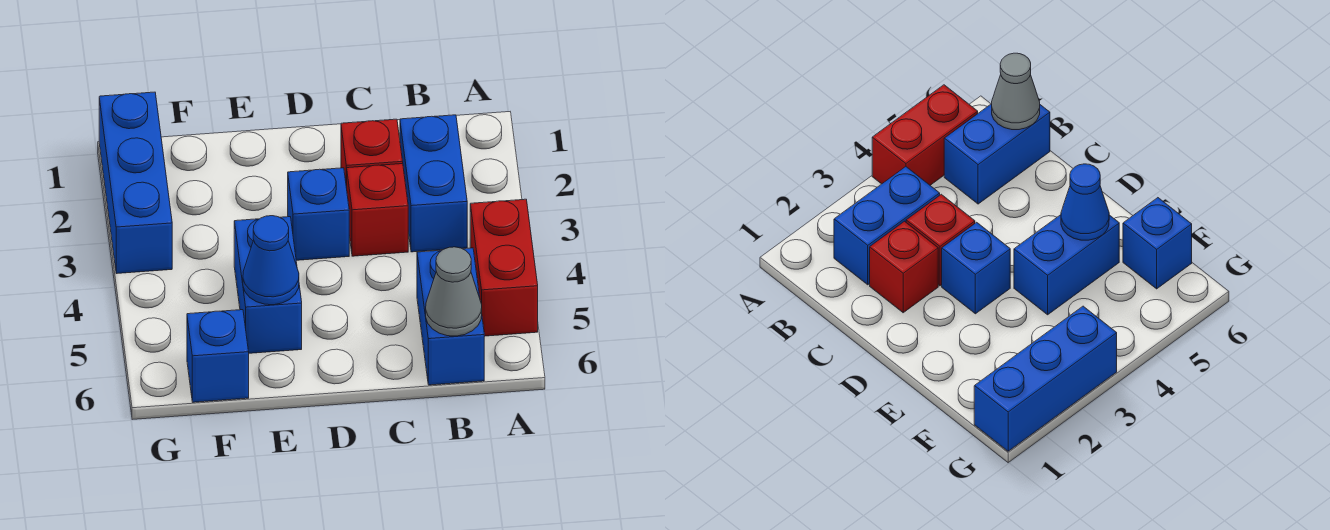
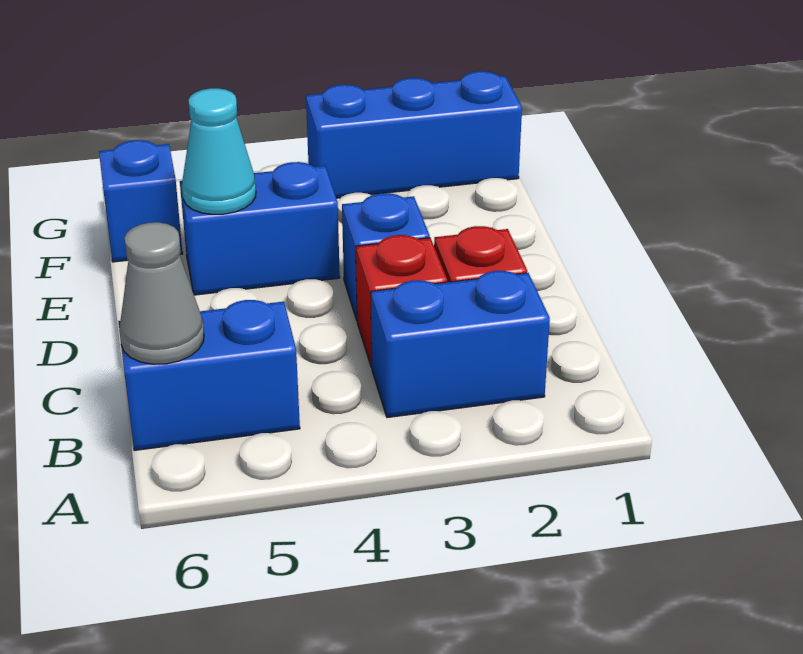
red 1x2 brick [470,199,538,336] -> none
blue 1x1 cone [243,216,299,305] -> cyan 1x1 cone [182,88,256,214]

